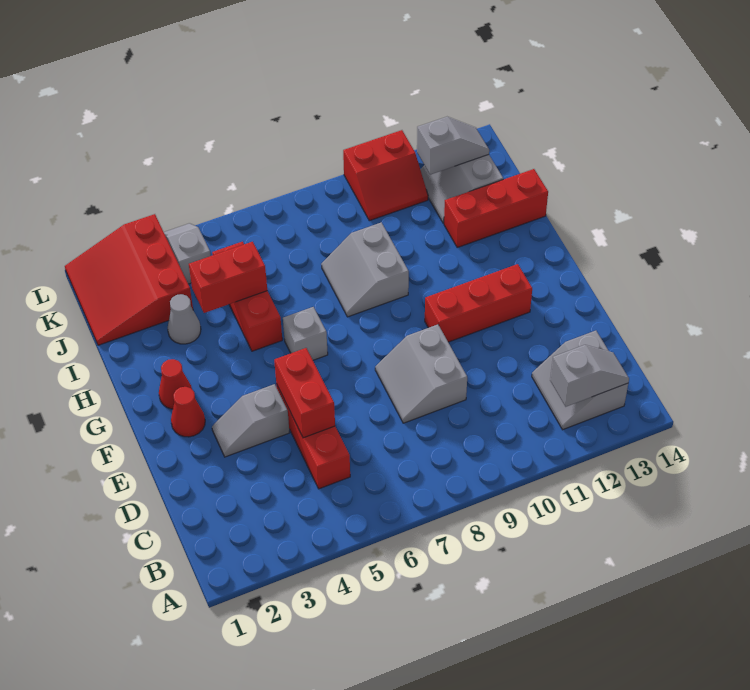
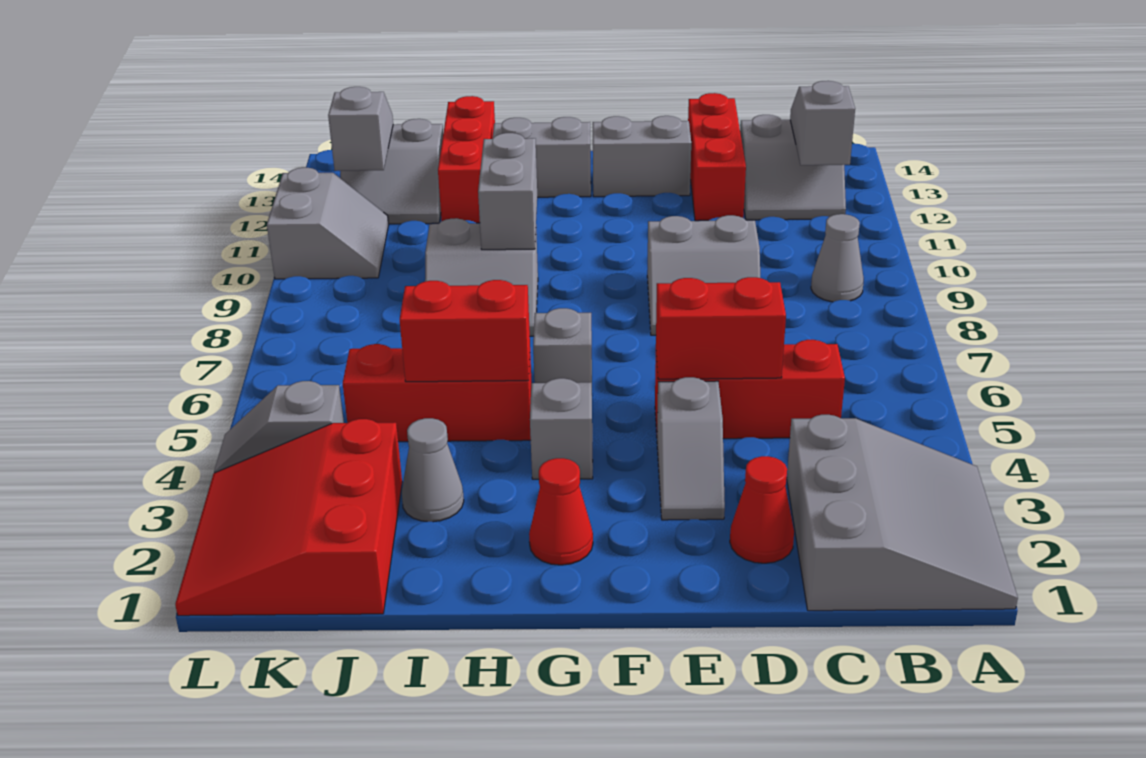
none -> grey 3x3 slope [787,415,1018,611]
none -> grey 1x1 cone [811,214,864,302]
none -> grey 1x2 brick [593,116,691,197]
red 1x1 cone [171,387,205,437] -> red 1x1 cone moved to [730,456,794,563]
red 1x3 brick [425,264,532,342] -> red 1x3 brick moved to [688,93,746,221]
none -> grey 1x1 brick [530,378,593,479]
none -> grey 1x2 brick [493,117,591,197]
none -> grey 1x2 brick [478,133,537,250]
red 1x2 brick [189,242,267,313] -> red 1x2 brick turned to [400,280,530,382]
red 3x3 slope [65,214,193,345] -> red 3x3 slope turned to [175,419,402,616]
red 2x2 slope [343,130,428,221] -> grey 2x2 slope [267,168,388,279]

